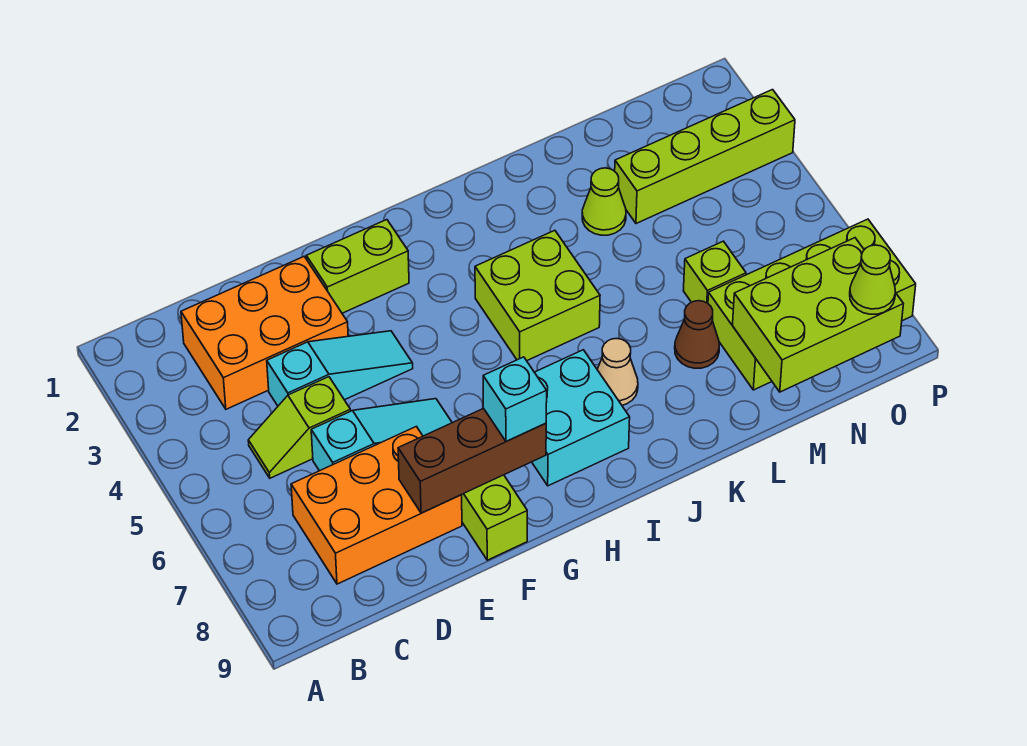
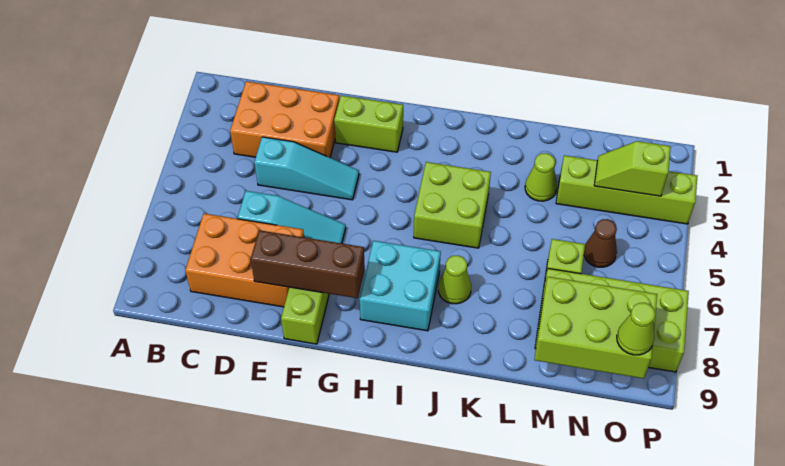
lime 1x2 slope [248,377,351,478] -> lime 1x2 slope moved to [594,141,671,196]
cyan 1x1 brick [483,357,547,441] -> none
tan 1x1 cone [597,339,638,405] -> lime 1x1 cone [438,255,471,304]
brown 1x1 cone [675,301,719,368] -> brown 1x1 cone moved to [584,219,617,267]

